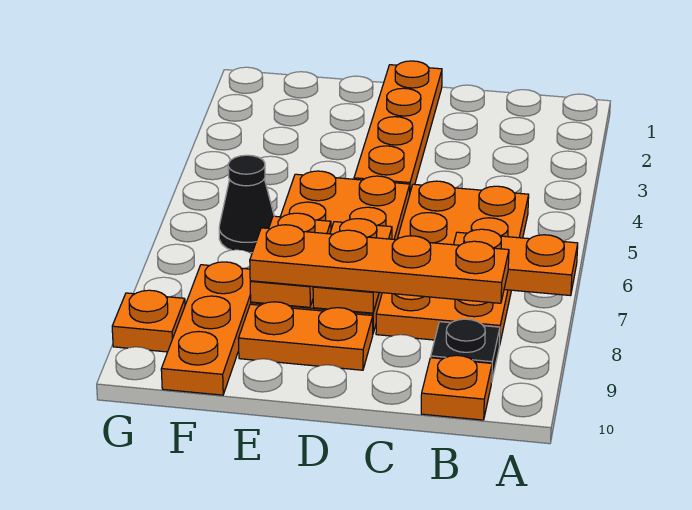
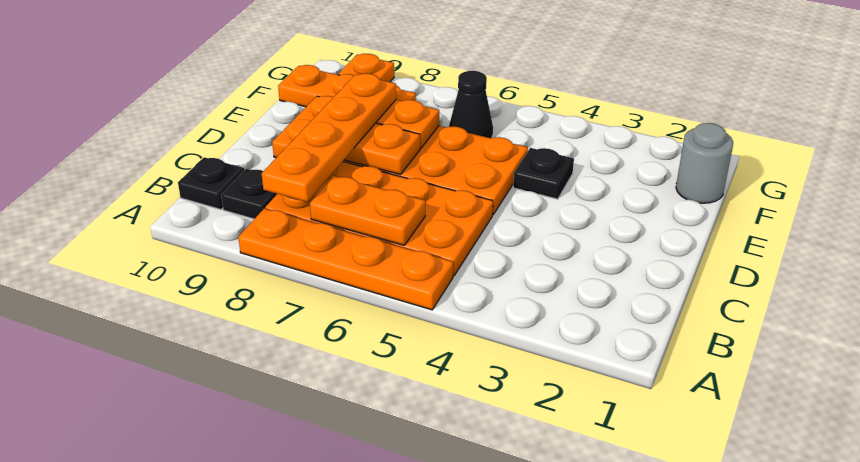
orange 1x2 plate [454,229,578,296] -> orange 1x2 plate turned to [310,176,425,245]
orange 1x1 plate [421,355,492,420] -> black 1x1 plate [178,157,244,209]
orange 1x4 plate [354,61,442,192] -> orange 1x4 plate moved to [238,208,453,310]
none -> black 1x1 plate [513,148,574,199]
none -> grey 1x1 round brick [676,123,733,203]

